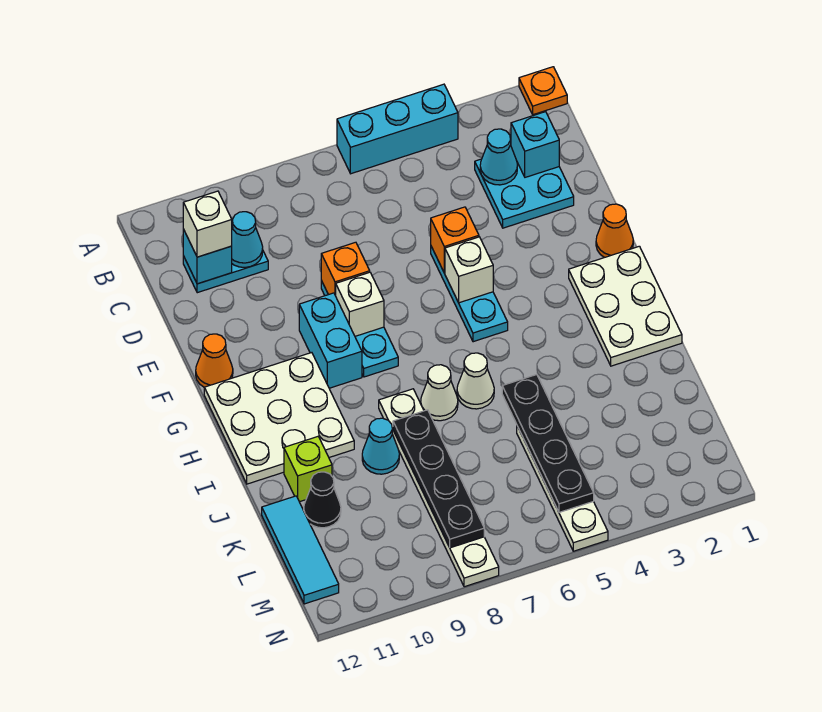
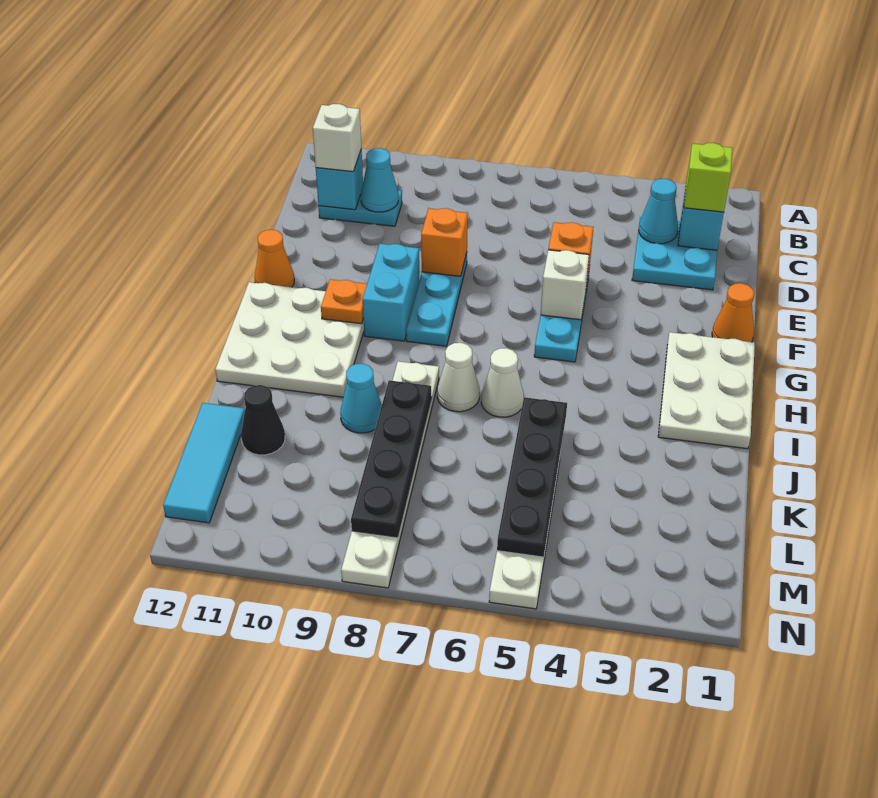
orange 1x1 plate [519,67,567,115] -> orange 1x1 plate moved to [321,279,367,324]
cyan 1x3 brick [337,84,458,174] -> none
white 1x1 brick [336,272,384,336] -> none
lime 1x1 brick [284,437,332,502] -> lime 1x1 brick moved to [684,143,733,212]

